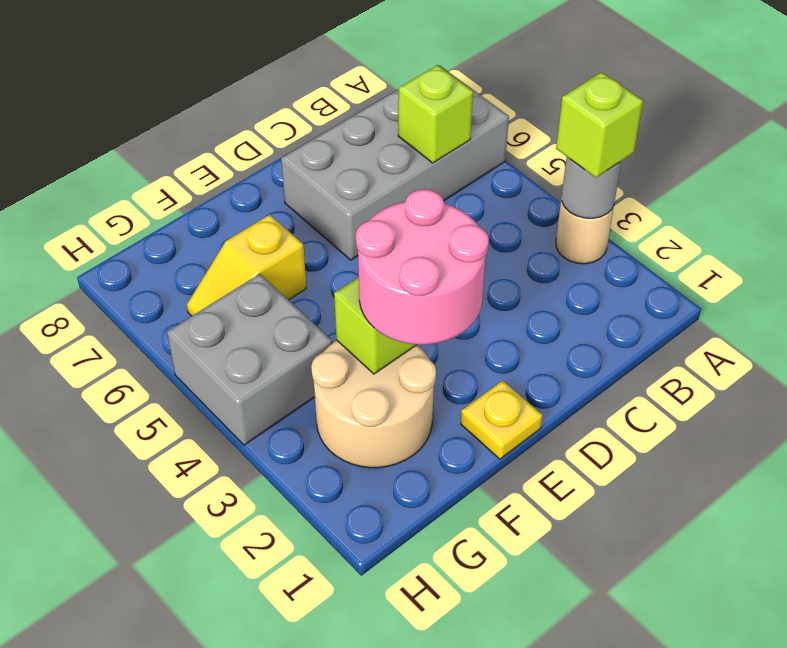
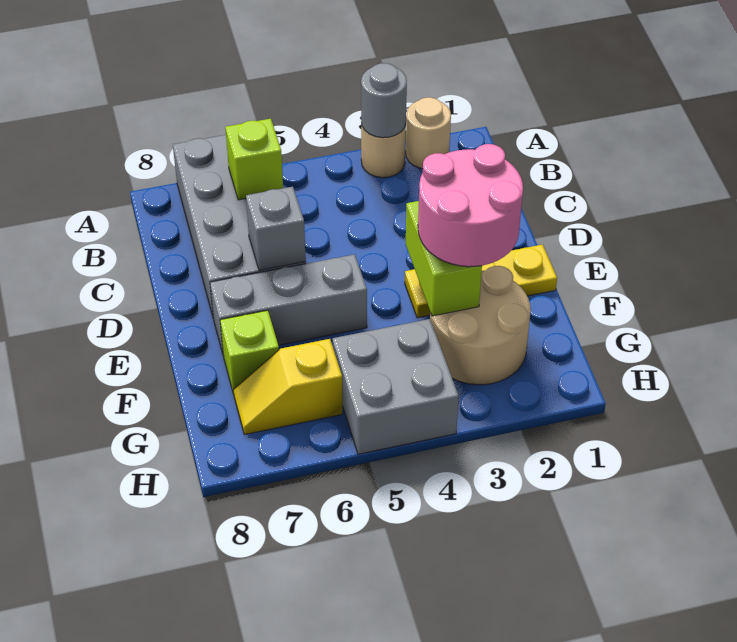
none -> tan 1x1 round brick [406,97,451,169]
lime 1x1 brick [556,72,643,178] -> lime 1x1 brick moved to [220,310,279,394]
none -> grey 1x1 brick [246,187,306,270]
yellow 1x1 plate [461,381,543,459] -> yellow 1x3 plate [405,245,557,318]
none -> grey 1x3 brick [210,254,367,354]
yellow 1x2 slope [187,215,306,316] -> yellow 1x2 slope turned to [233,339,343,435]

